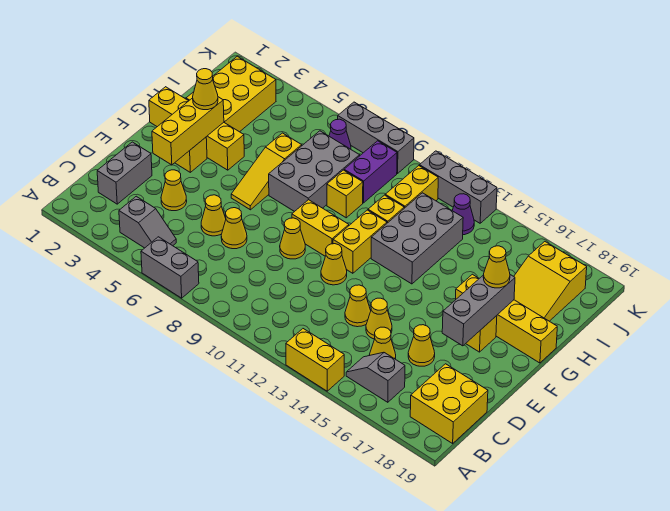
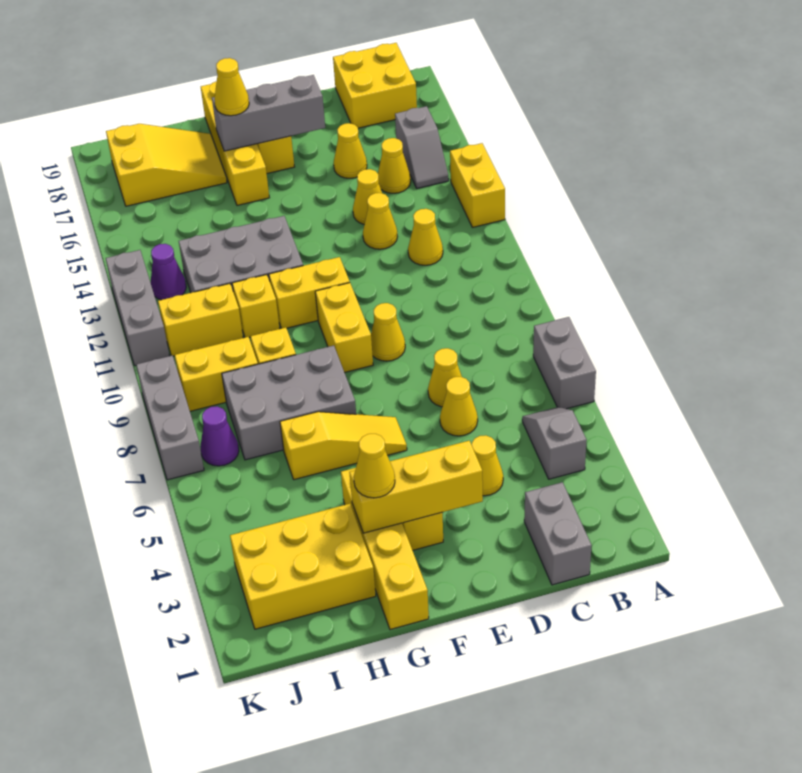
grey 1x2 brick [97,142,152,204] -> grey 1x2 brick turned to [524,482,592,585]
yellow 1x1 cone [321,244,347,285] -> yellow 1x1 cone moved to [408,209,443,265]
purple 1x2 brick [344,141,397,203] -> yellow 1x2 brick [175,337,258,411]

